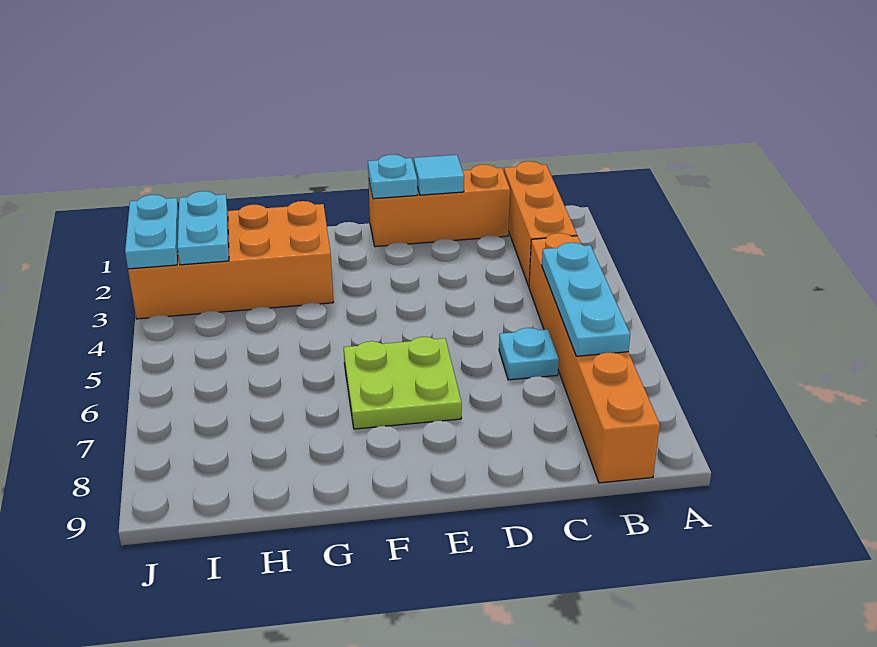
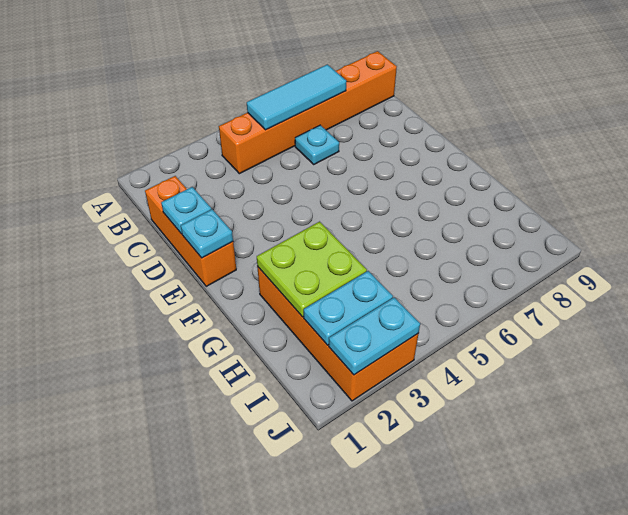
orange 1x3 brick [504,161,577,286] -> none
cyan 1x3 plate [542,243,630,356] -> cyan 1x3 tile [247,64,346,130]
cyan 1x1 tile [414,155,464,195] -> cyan 1x1 plate [161,187,211,234]
lime 2x2 plate [344,337,462,429] -> lime 2x2 plate moved to [257,222,367,317]

